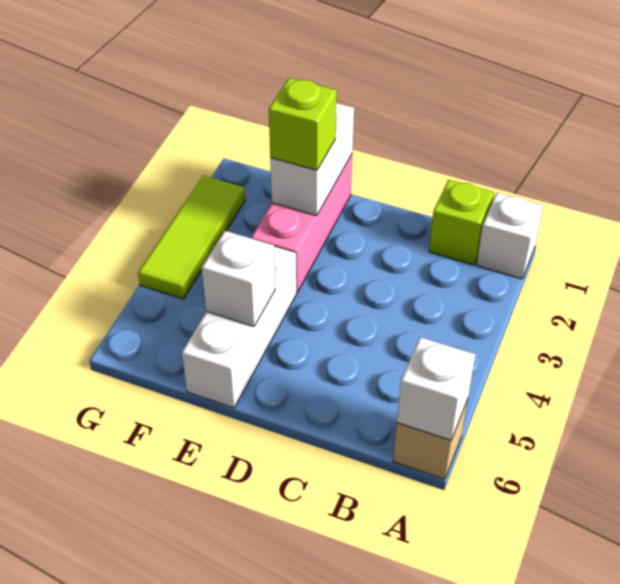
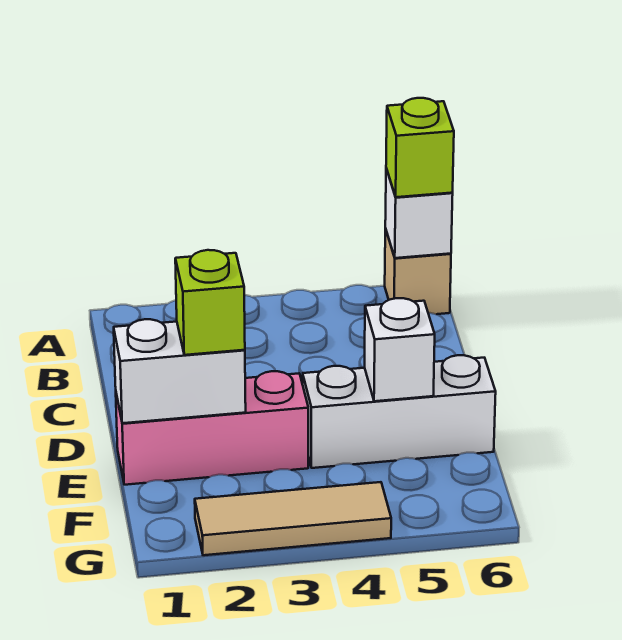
white 1x1 brick [476,193,544,279] -> none
lime 1x1 brick [429,179,494,265] -> lime 1x1 brick moved to [386,98,454,197]
lime 1x3 tile [138,176,245,299] -> tan 1x3 tile [195,482,391,555]

